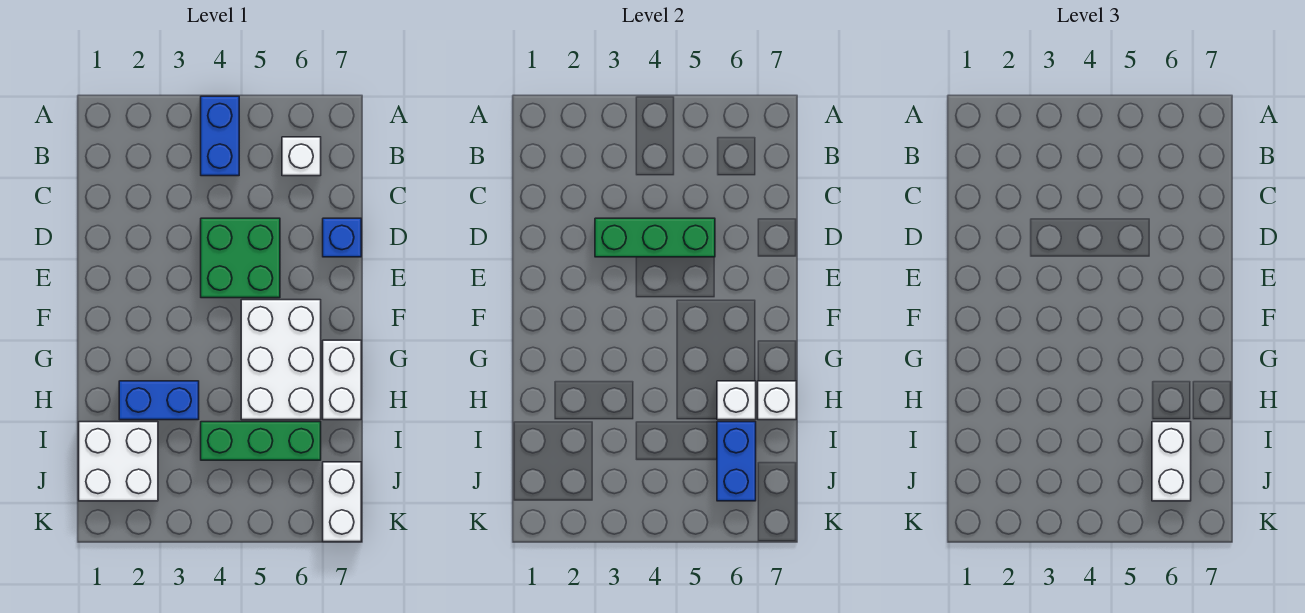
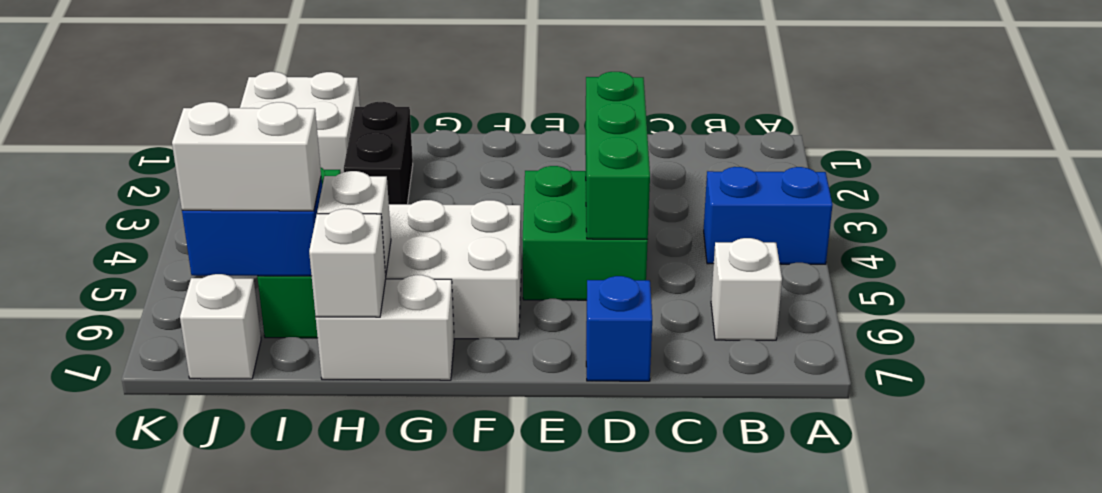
blue 1x2 brick [119,381,199,420] -> black 1x2 brick [344,102,413,204]
white 1x2 brick [323,462,361,542] -> white 1x1 brick [180,274,261,379]

